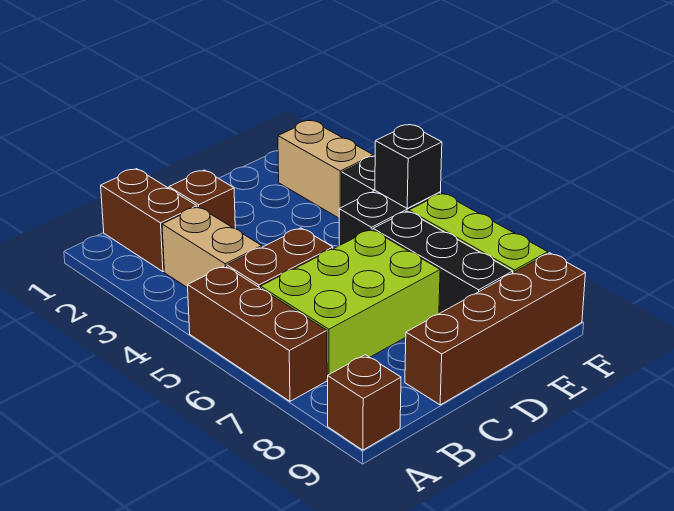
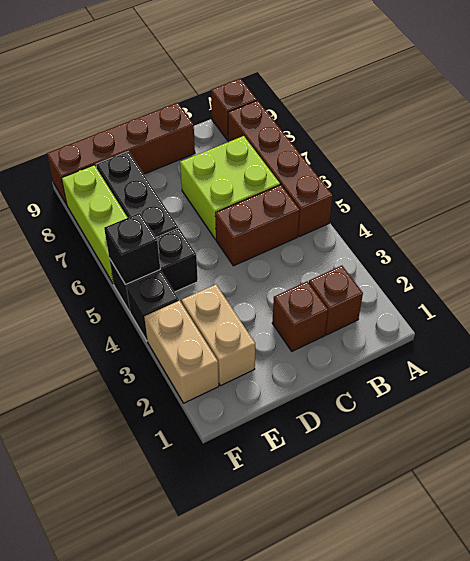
brown 1x3 brick [188,266,327,401] -> brown 1x4 brick [228,100,333,237]
brown 1x2 brick [101,169,197,272] -> brown 1x1 brick [309,266,363,335]
tan 1x2 brick [162,207,262,288] -> tan 1x2 brick moved to [182,284,255,386]
lime 2x3 brick [261,229,440,379] -> lime 2x2 brick [180,136,280,239]

